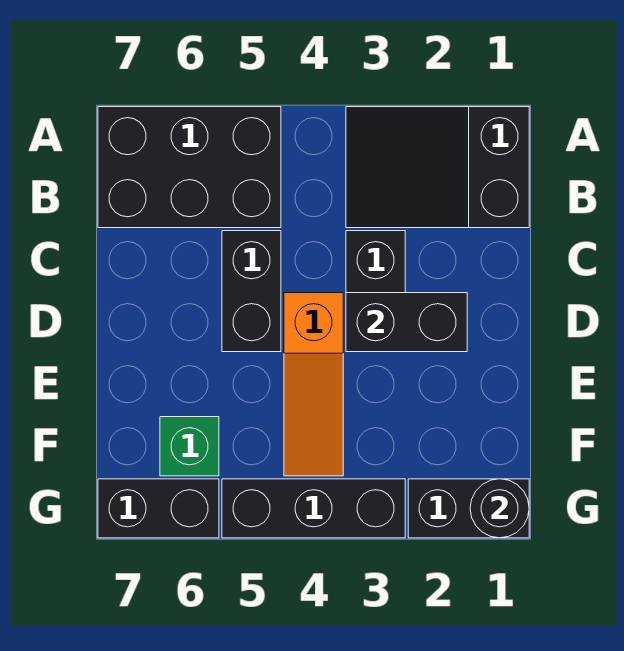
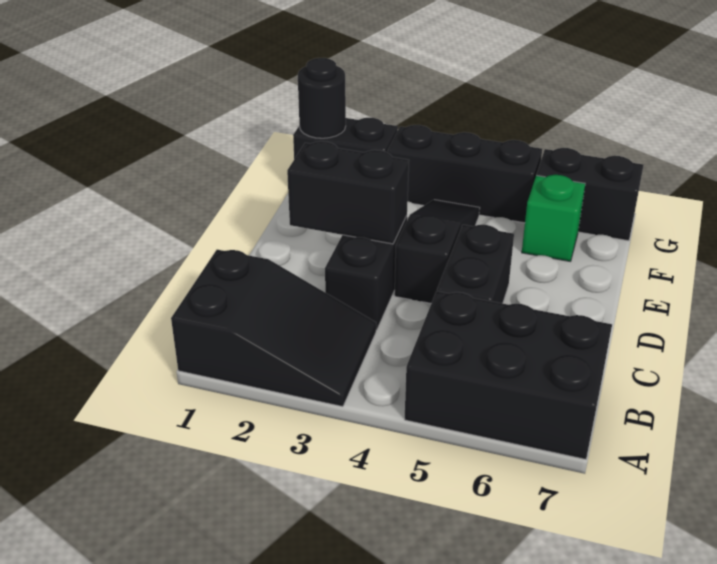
orange 1x3 slope [284,293,343,476] -> black 1x3 slope [395,200,480,303]

